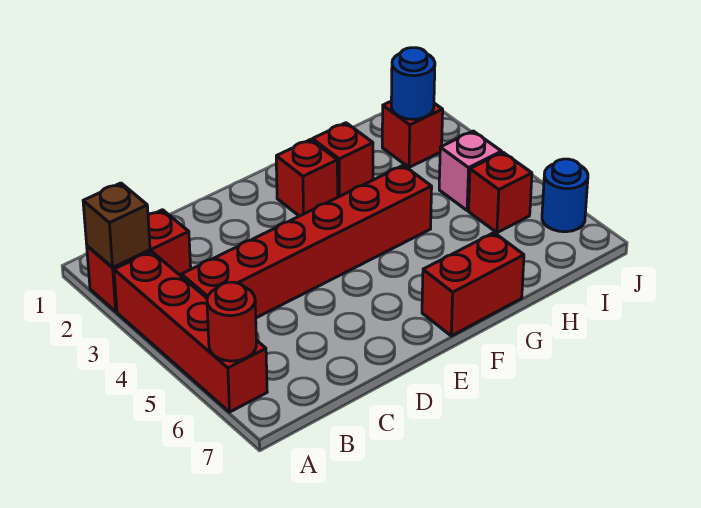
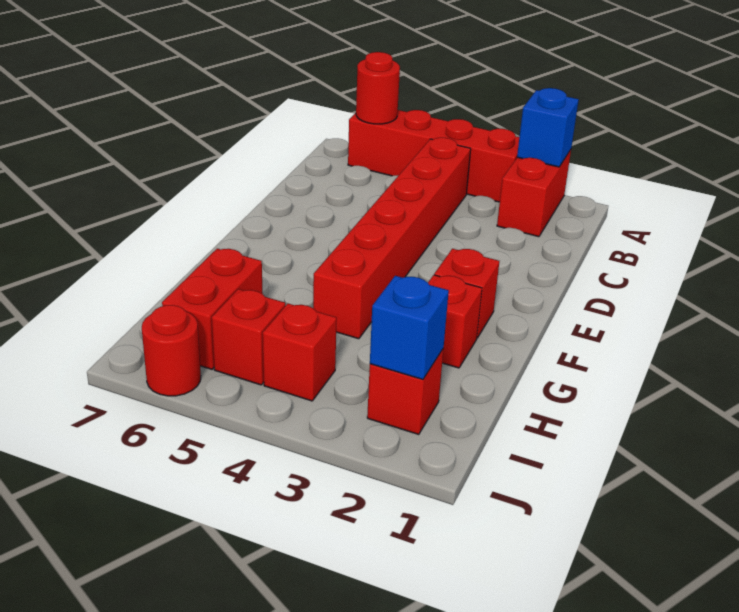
brown 1x1 brick [83,183,150,268] -> blue 1x1 brick [517,88,579,167]
red 1x2 brick [422,233,524,336] -> red 1x2 brick moved to [162,249,263,369]
blue 1x1 round brick [391,48,435,119] -> blue 1x1 brick [370,276,449,379]
pink 1x1 brick [439,131,502,210] -> red 1x1 brick [263,304,337,401]
blue 1x1 round brick [542,159,588,232] -> red 1x1 round brick [142,305,201,396]

